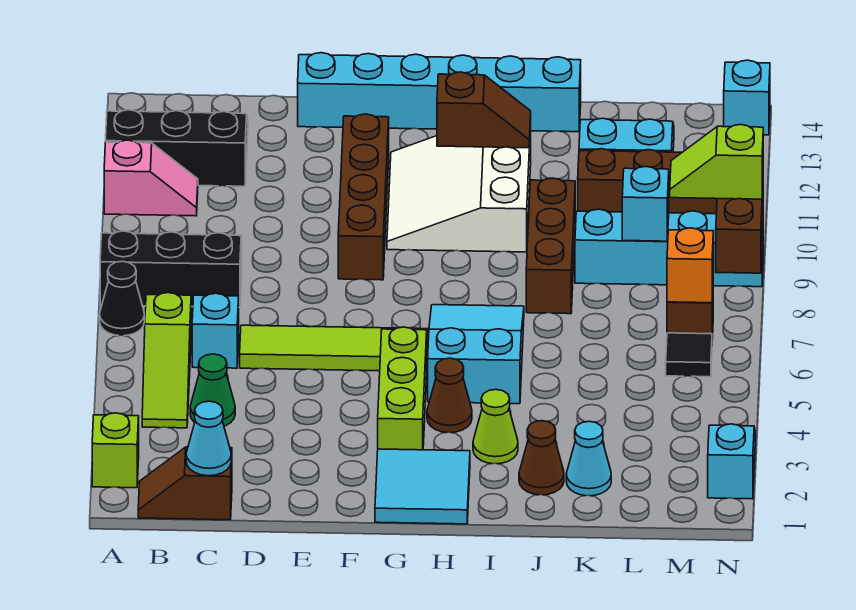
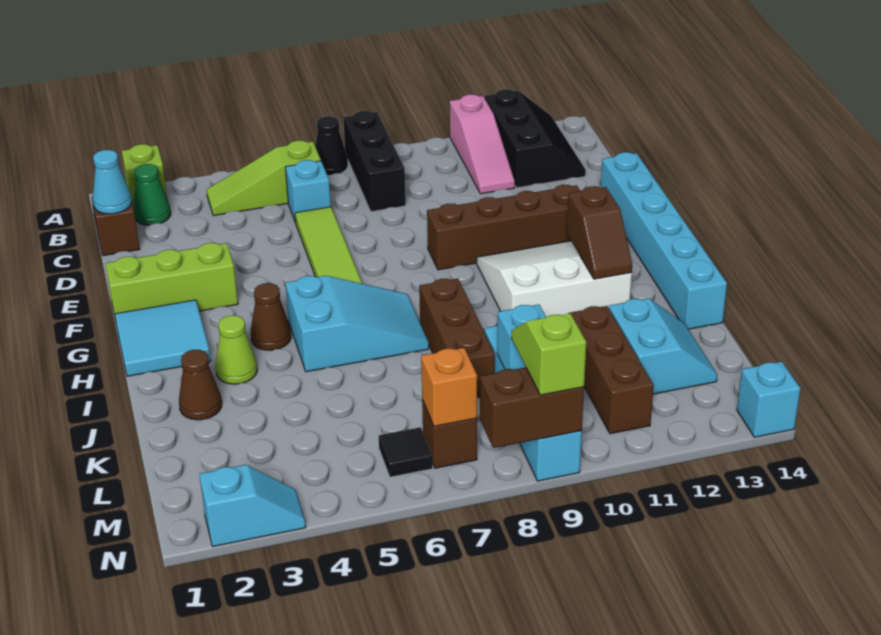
pink 1x2 slope [104,140,198,216] -> pink 1x3 slope [450,95,515,194]
green 1x1 cone [190,354,235,426] -> green 1x1 cone moved to [134,164,171,225]
lime 1x3 brick [378,327,427,450] -> lime 1x3 brick moved to [105,243,238,320]
brown 1x3 brick [526,178,575,314] -> brown 1x3 brick turned to [419,279,495,398]
cyan 1x1 cone [566,421,611,496] -> none

